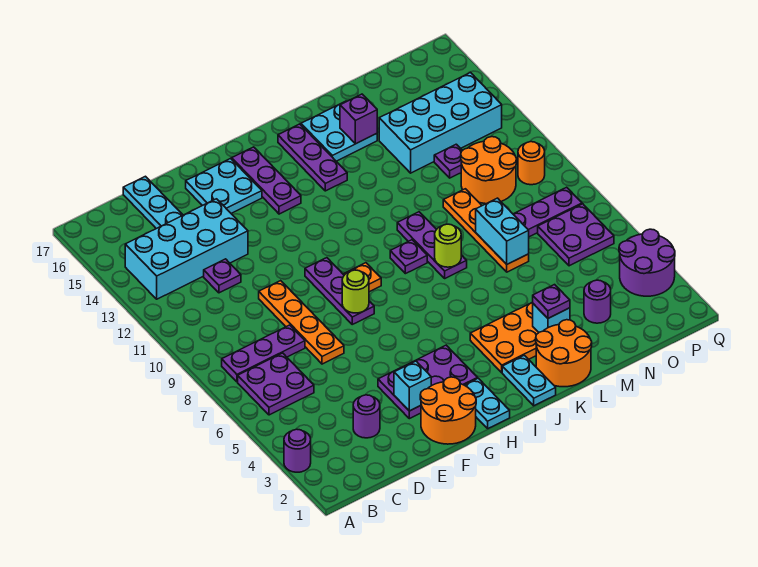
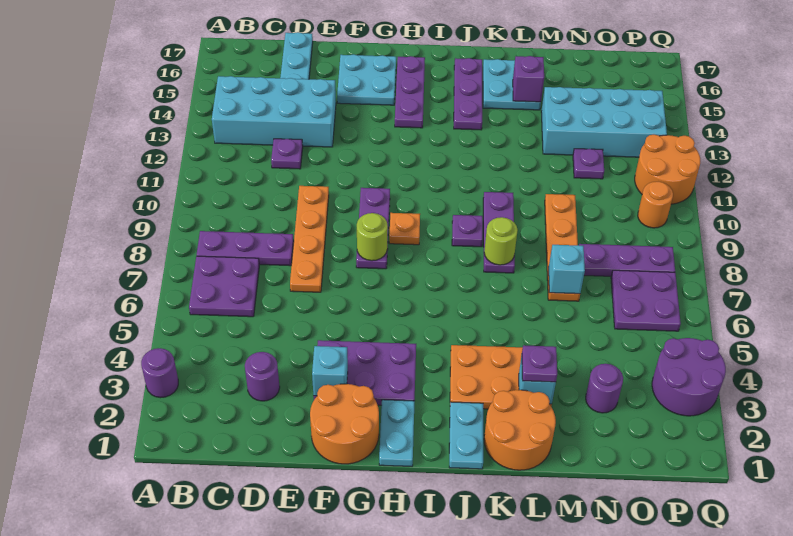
cyan 1x2 brick [476,198,529,264] -> cyan 1x1 brick [549,245,585,294]
orange 2x2 round brick [461,137,517,204] -> orange 2x2 round brick moved to [635,135,700,204]

